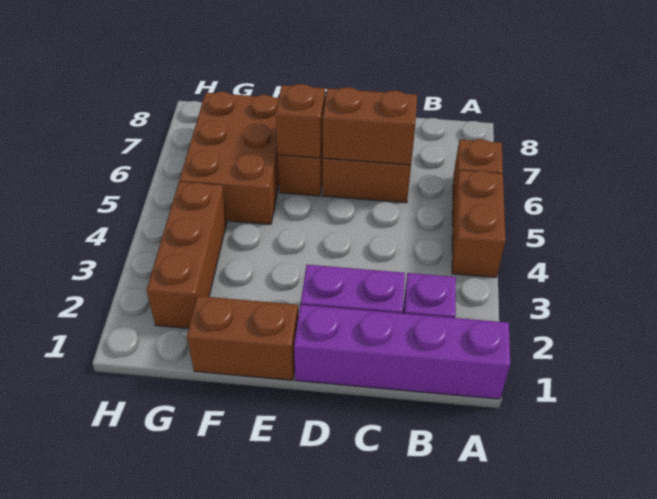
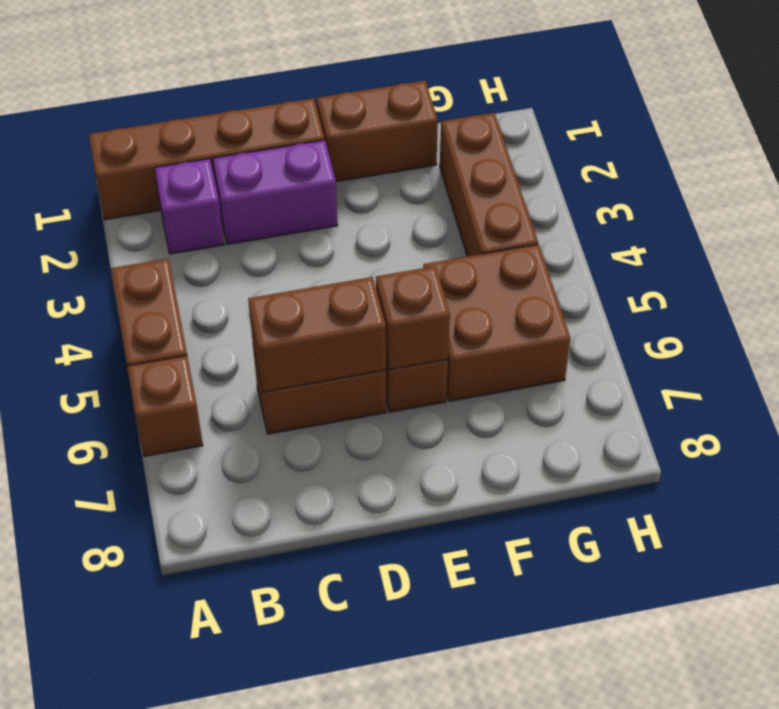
purple 1x4 brick [294,305,510,399] -> brown 1x4 brick [89,98,325,220]
brown 2x3 brick [179,92,279,224] -> brown 2x2 brick [423,244,570,401]

